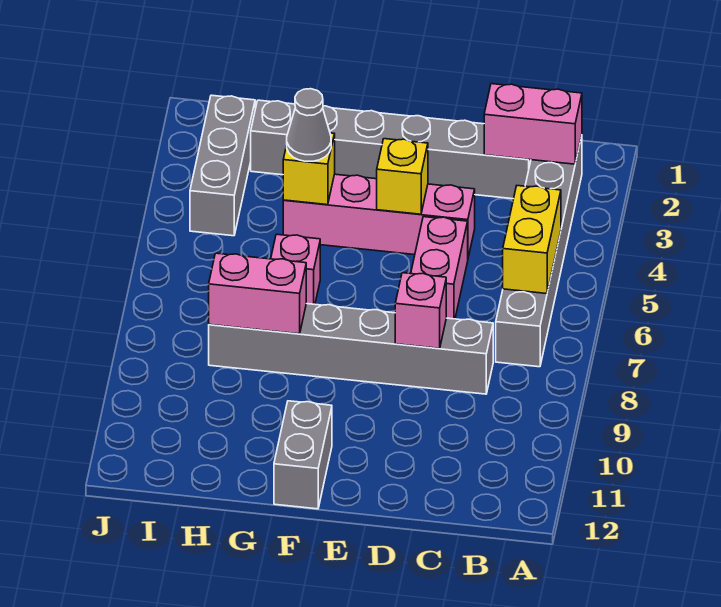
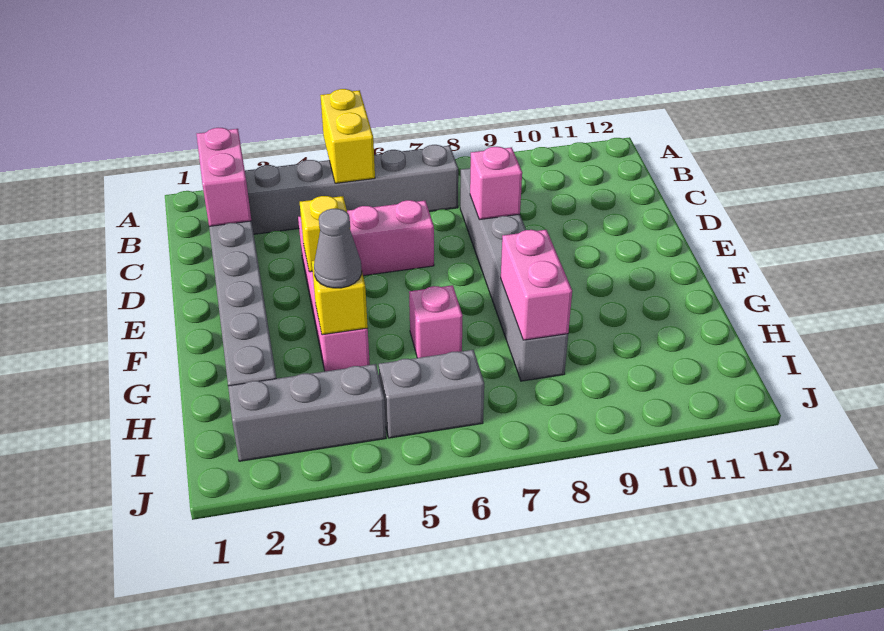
yellow 1x2 brick [503,186,561,294] -> yellow 1x2 brick turned to [320,89,375,183]
grey 1x2 brick [274,401,332,509] -> grey 1x2 brick moved to [379,350,484,438]

